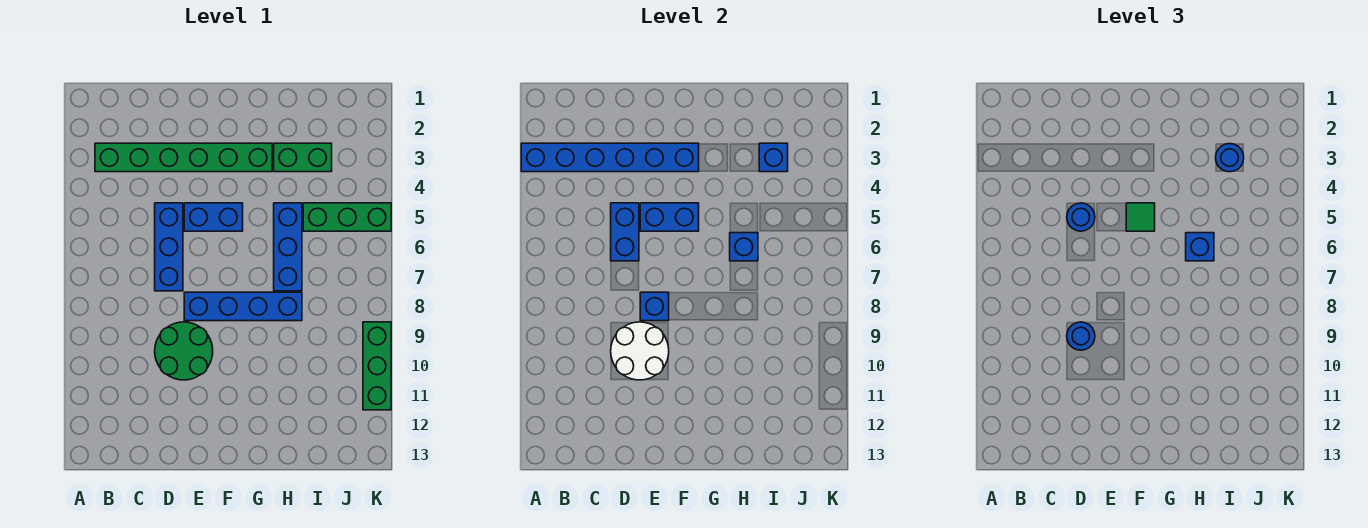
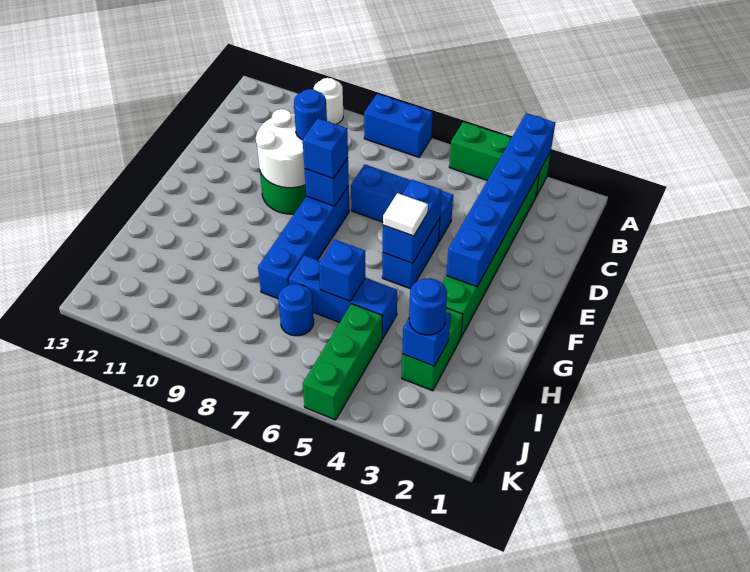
none -> white 1x1 round brick [314,78,343,124]
blue 1x2 brick [611,203,639,261] -> blue 1x2 brick moved to [364,94,433,157]
blue 1x1 round brick [1067,203,1095,231] -> blue 1x1 round brick moved to [278,284,314,336]
green 1x1 tile [1126,203,1155,231] -> white 1x1 tile [383,193,428,236]
blue 1x1 brick [1186,233,1214,261] -> blue 1x1 brick moved to [303,118,348,179]
green 1x3 brick [363,322,391,410] -> green 1x3 brick moved to [449,122,551,196]

